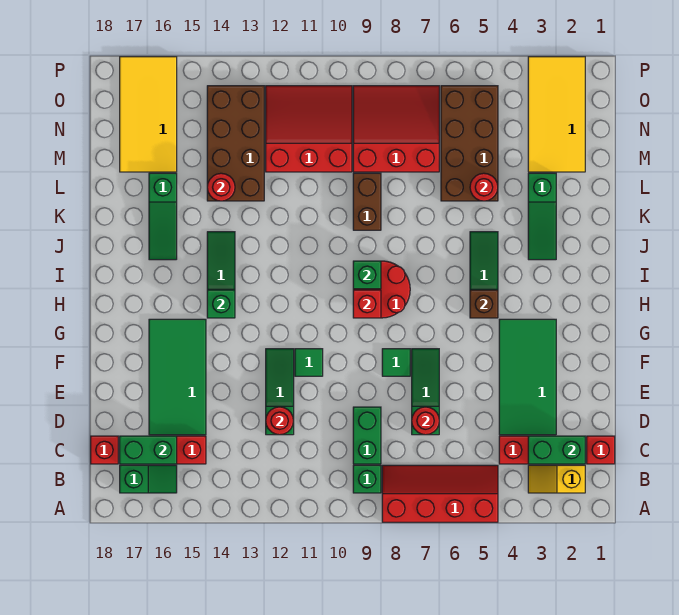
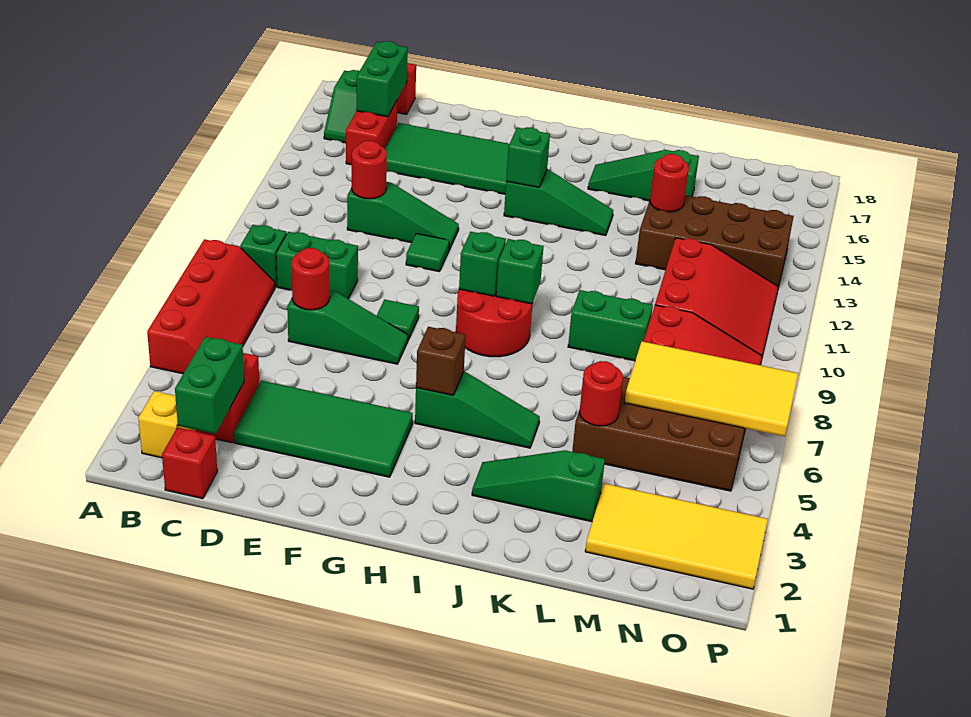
red 1x1 brick [353,290,381,318] -> green 1x1 brick [459,232,506,296]
brown 1x2 brick [353,173,381,230] -> green 1x2 brick [568,290,653,361]
yellow 2x4 tile [120,57,177,172] -> yellow 2x4 tile moved to [624,341,798,436]

